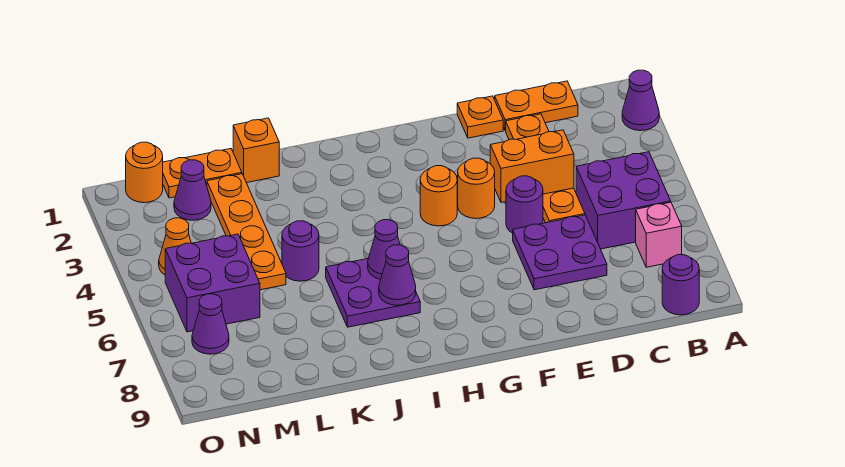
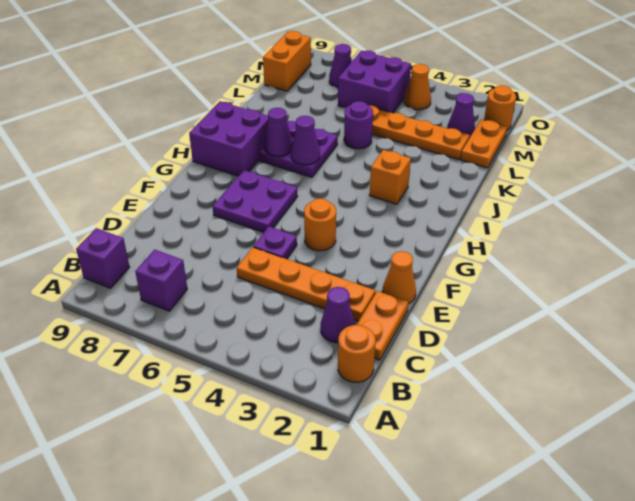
purple 1x1 cone [622,70,659,131] -> purple 1x1 cone moved to [321,287,355,343]
purple 2x2 brick [576,152,671,249] -> purple 2x2 brick moved to [189,101,269,176]
pink 1x1 brick [636,202,682,267] -> purple 1x1 brick [135,250,187,311]
purple 1x1 round brick [662,255,699,315] -> purple 1x1 brick [76,228,129,288]
orange 1x2 brick [490,130,574,203] -> orange 1x2 brick moved to [263,31,311,91]
purple 2x2 plate [513,215,607,290] -> purple 2x2 plate moved to [213,170,298,233]
orange 1x1 plate [457,96,503,138] -> orange 1x1 cone [382,251,416,304]
purple 1x1 round brick [506,176,543,233] -> purple 1x1 plate [253,227,297,259]
orange 1x1 round brick [420,166,457,226] -> orange 1x1 round brick moved to [338,325,376,382]
orange 1x1 brick [233,118,279,183] -> orange 1x1 brick moved to [369,150,411,204]

